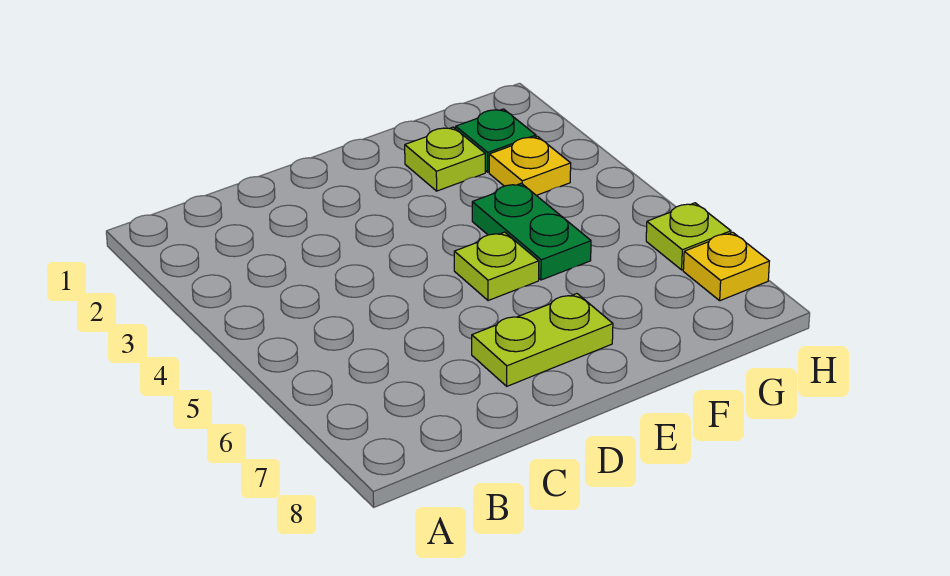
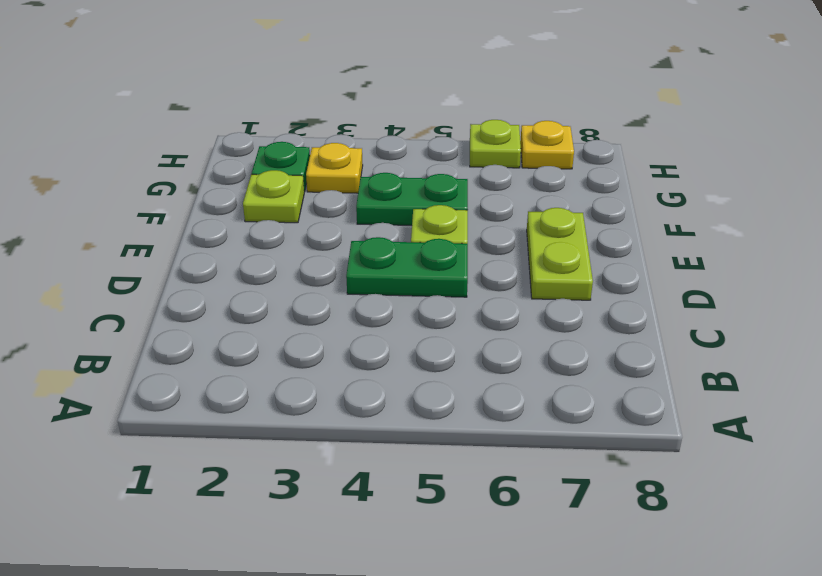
none -> green 1x2 plate [346,237,468,297]

